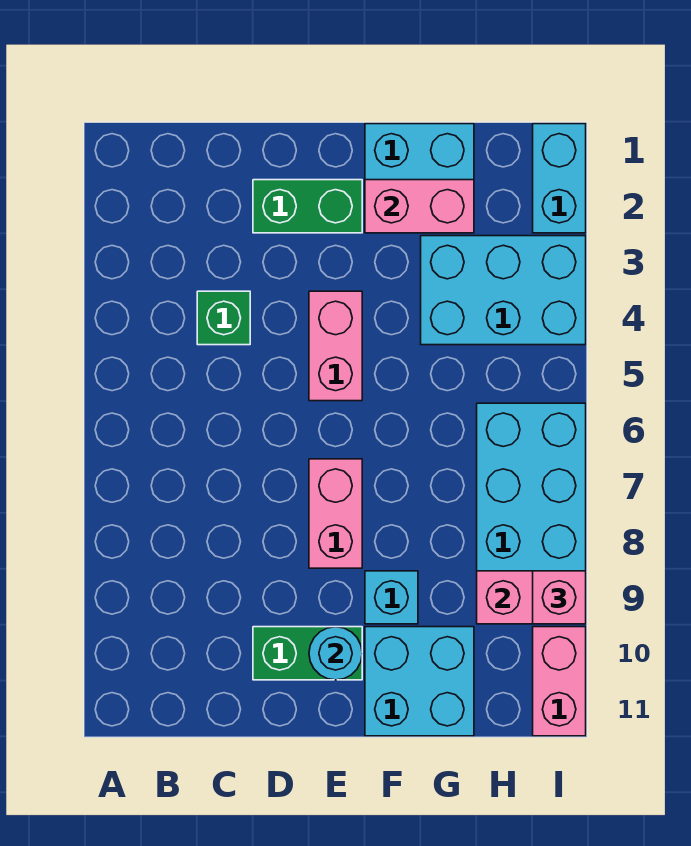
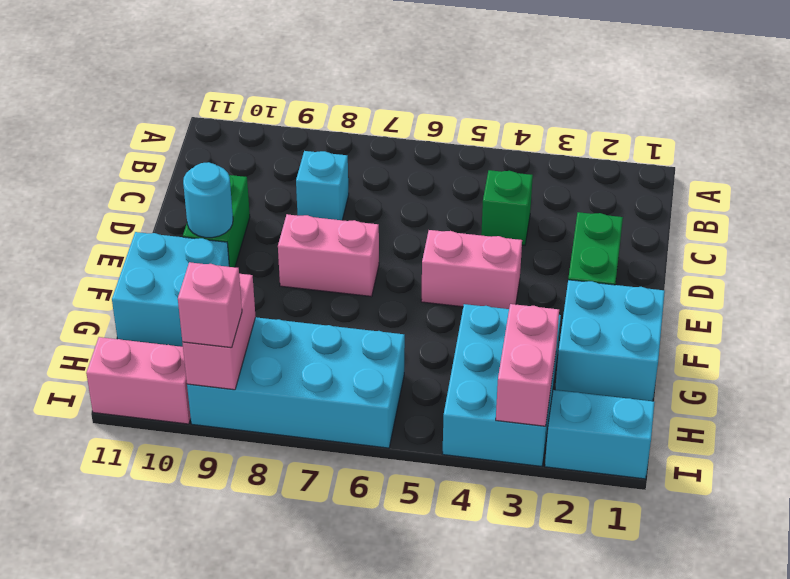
pink 1x2 brick [365,180,474,233] -> pink 1x2 brick moved to [496,304,559,426]
cyan 1x1 brick [365,571,418,624] -> cyan 1x1 brick moved to [296,151,349,220]

